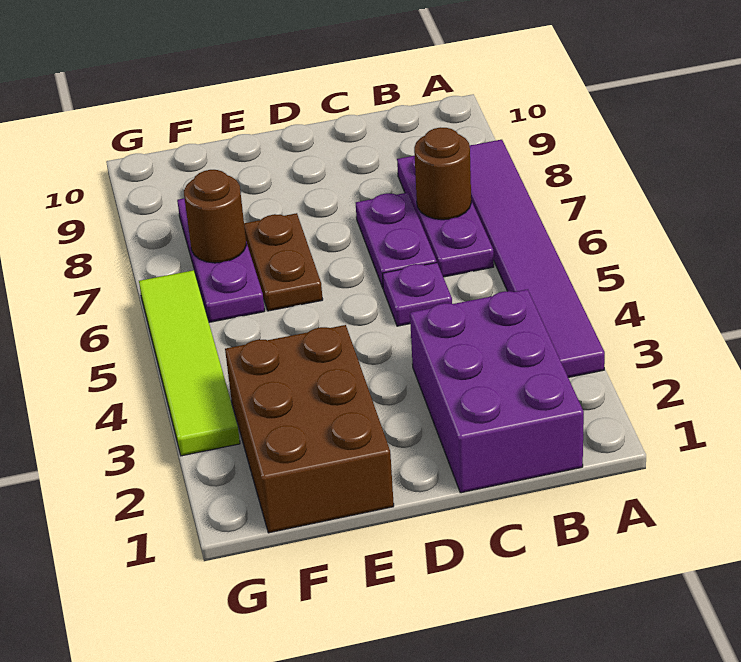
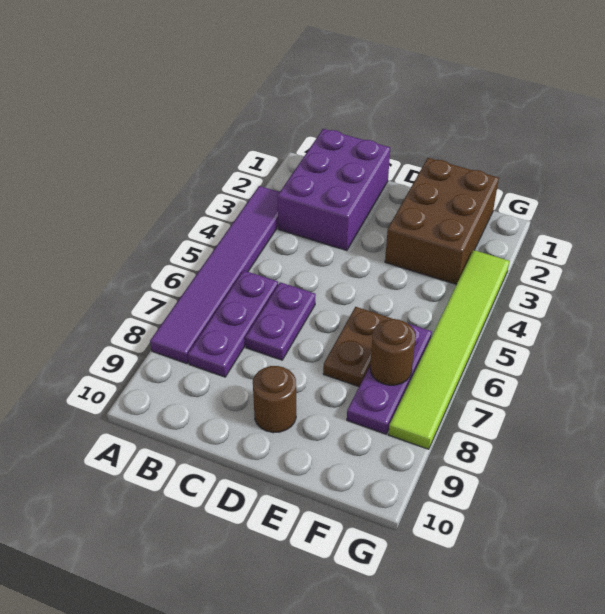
brown 1x1 round brick [414,127,471,220] -> brown 1x1 round brick moved to [253,366,296,433]
purple 1x1 plate [383,263,452,326] -> none
lime 1x4 tile [139,270,240,456] -> lime 1x6 tile [388,250,509,449]

